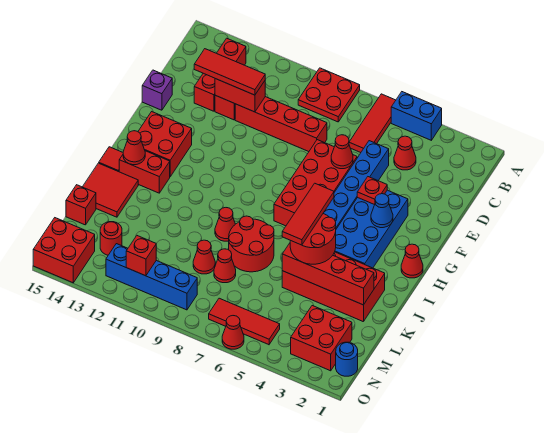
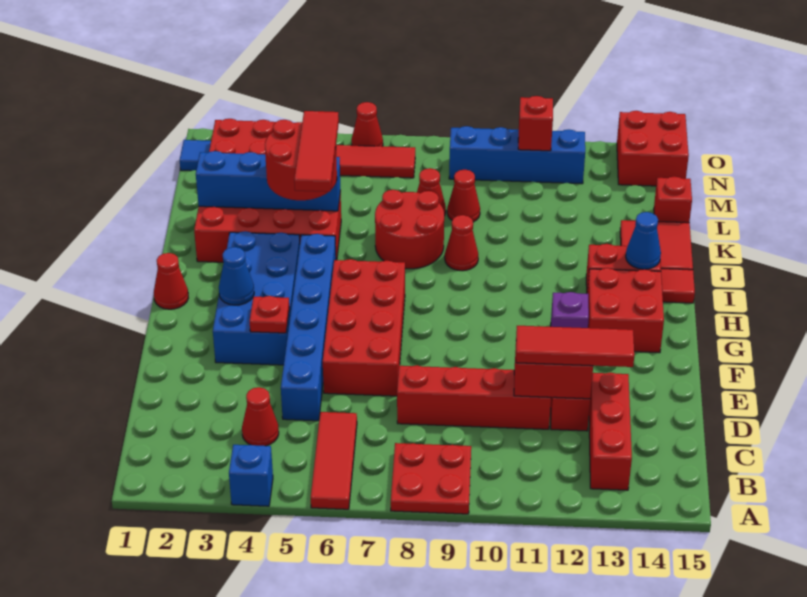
blue 1x2 brick [391,92,442,140] -> blue 1x1 brick [229,445,273,506]
red 1x1 cone [331,135,353,169] -> none
purple 1x1 brick [142,70,172,110] -> purple 1x1 brick moved to [551,292,589,328]
red 1x1 cone [123,131,145,165] -> blue 1x1 cone [626,212,661,269]
red 1x4 brick [282,243,374,305] -> blue 1x4 brick [196,151,340,211]
red 1x1 round brick [100,222,122,255] -> none
blue 1x1 round brick [336,342,358,376] -> blue 1x1 tile [180,140,211,171]

